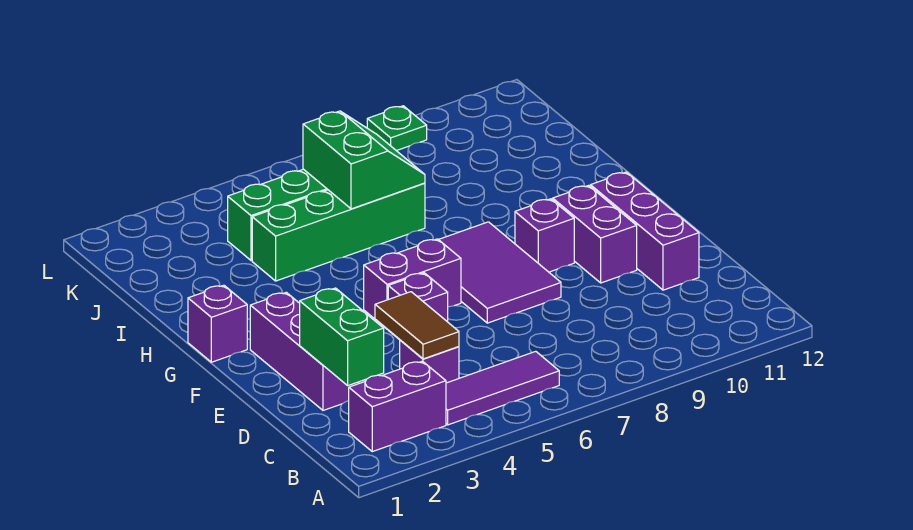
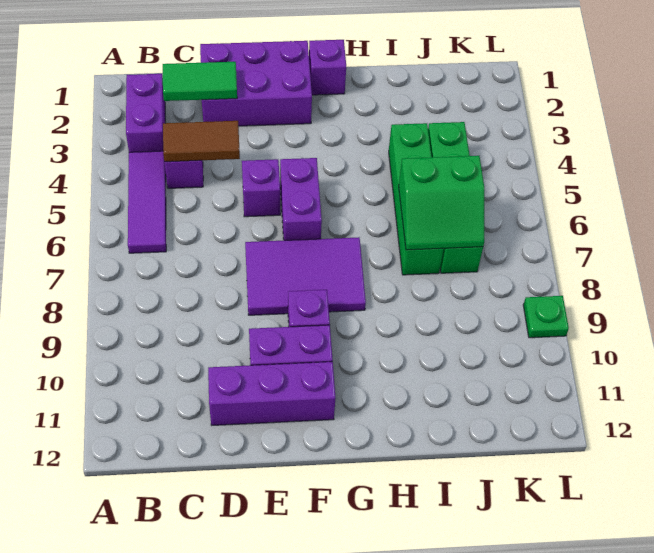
green 1x2 brick [300,288,384,385] -> green 1x2 tile [163,62,237,101]
purple 1x3 brick [250,292,359,410] -> purple 2x3 brick [200,41,312,126]

